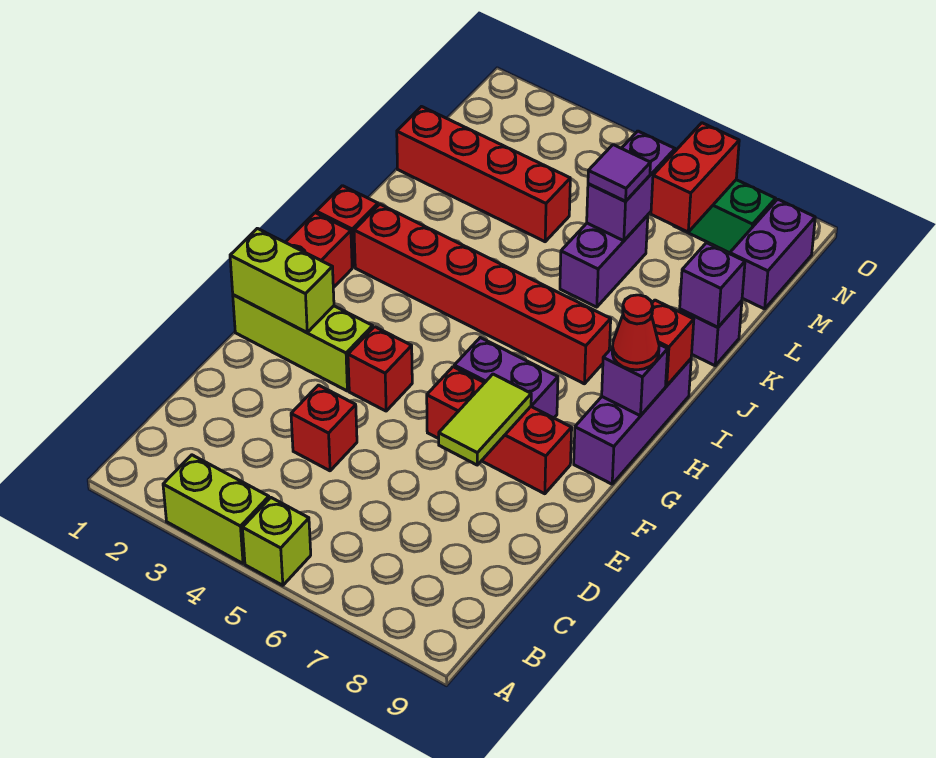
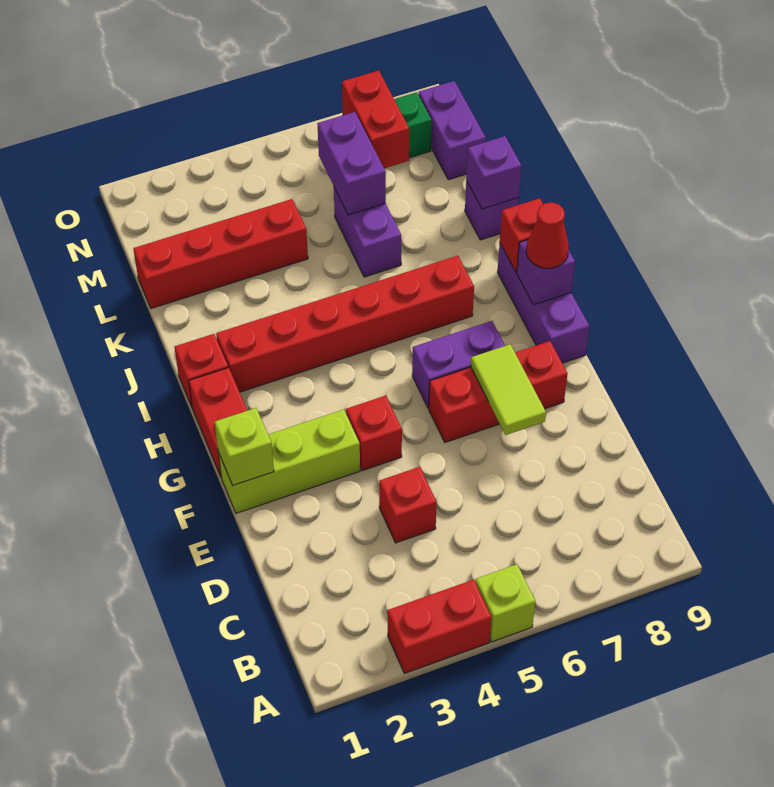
lime 1x2 brick [163,455,269,563] -> red 1x2 brick [388,580,492,673]
lime 1x2 brick [230,228,334,332] -> lime 1x1 brick [215,408,274,485]
purple 1x1 tile [588,145,650,201] -> none

